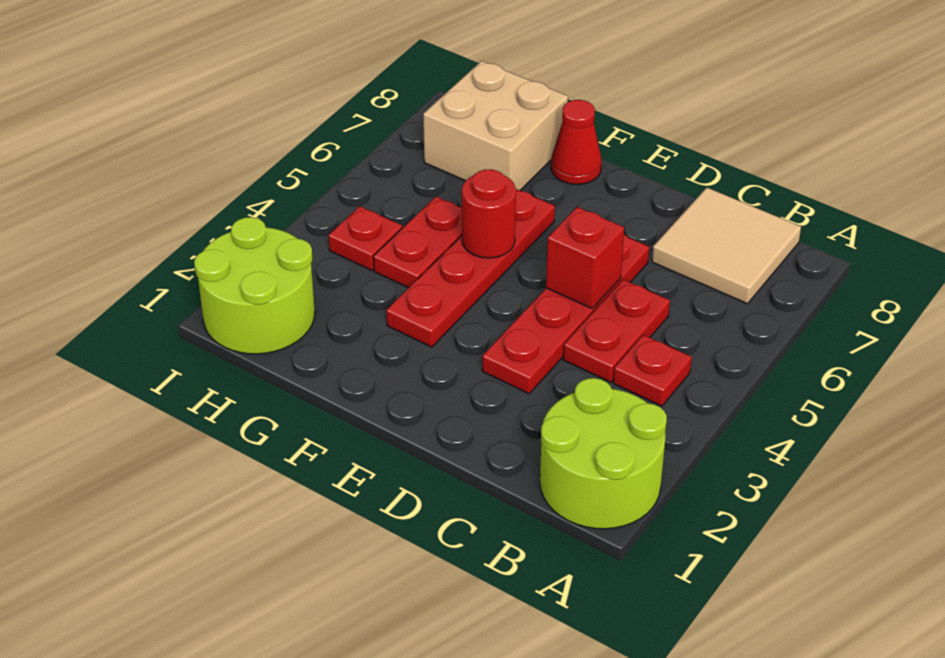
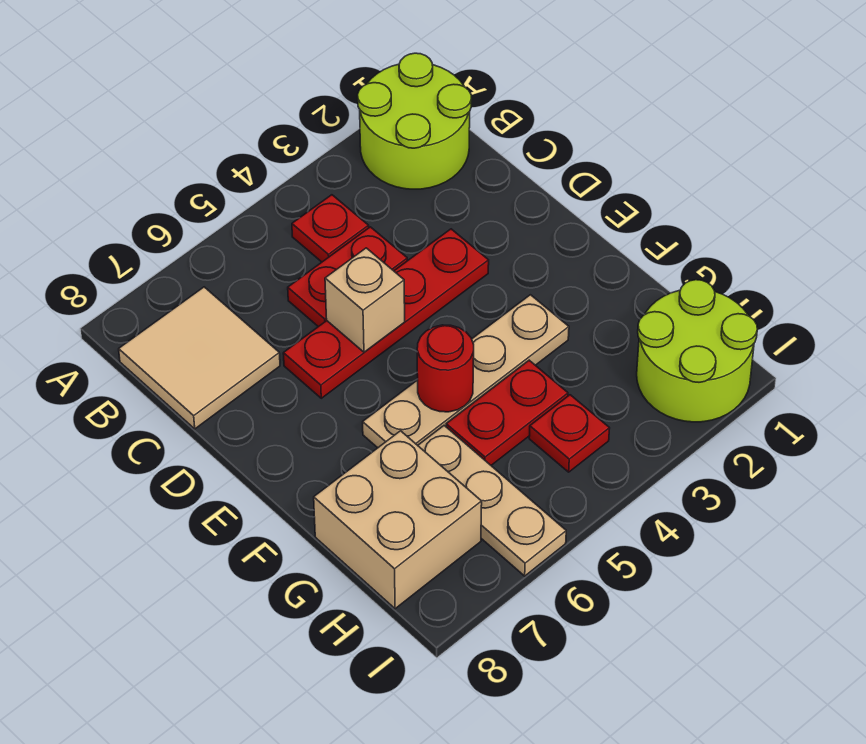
red 1x1 brick [546,207,624,309] -> tan 1x1 brick [325,248,405,352]
red 1x4 plate [386,189,555,347] -> tan 1x4 plate [363,295,569,448]
red 1x1 cone [551,100,602,184] -> none
none -> tan 1x3 plate [418,426,566,576]

